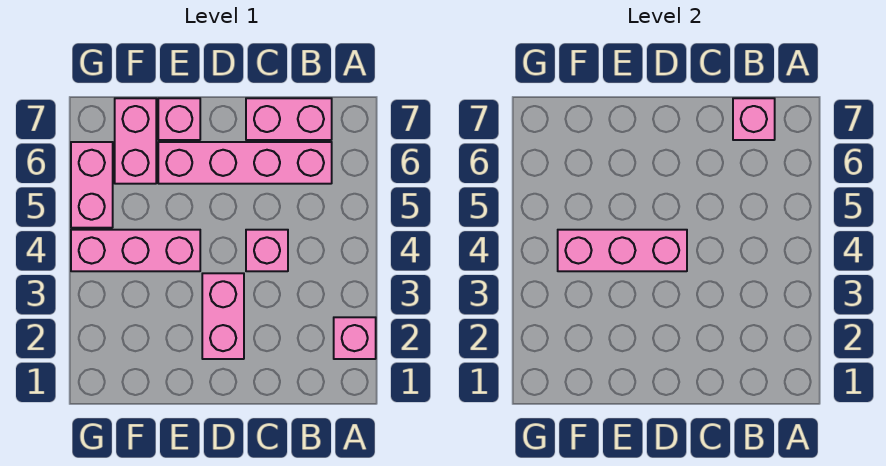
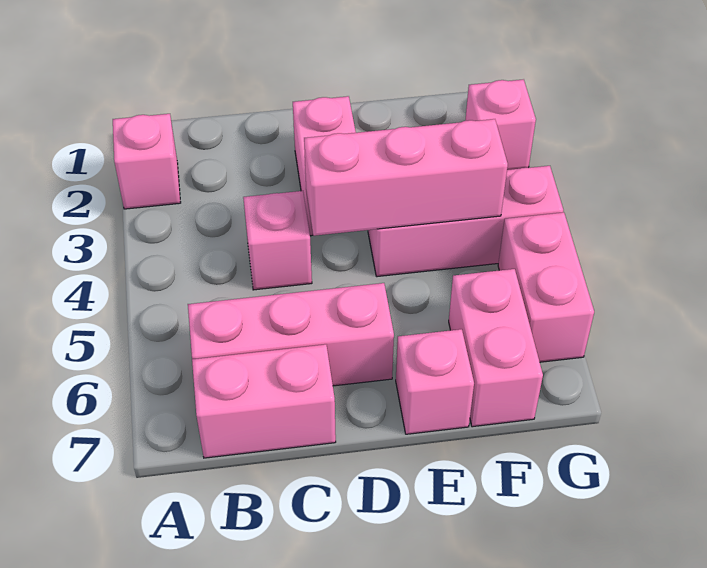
pink 1x4 brick [158,142,332,184] -> pink 1x3 brick [188,283,394,386]
pink 1x1 brick [733,98,775,140] -> pink 1x1 brick moved to [465,79,536,170]

